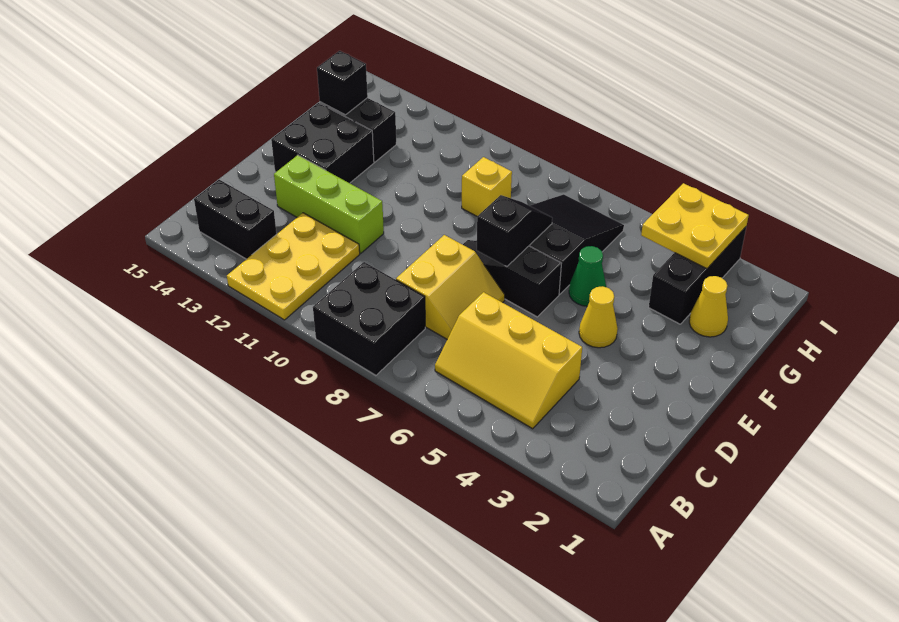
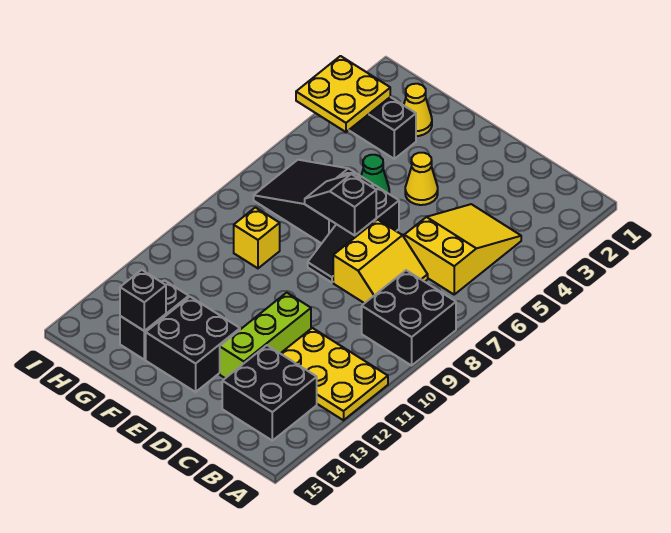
yellow 2x3 slope [435,292,582,429] -> yellow 2x3 slope turned to [404,204,521,294]
black 1x2 brick [194,180,277,259] -> black 2x2 brick [222,345,317,441]
yellow 2x2 slope [396,235,505,339] -> yellow 2x2 slope turned to [333,220,428,303]

